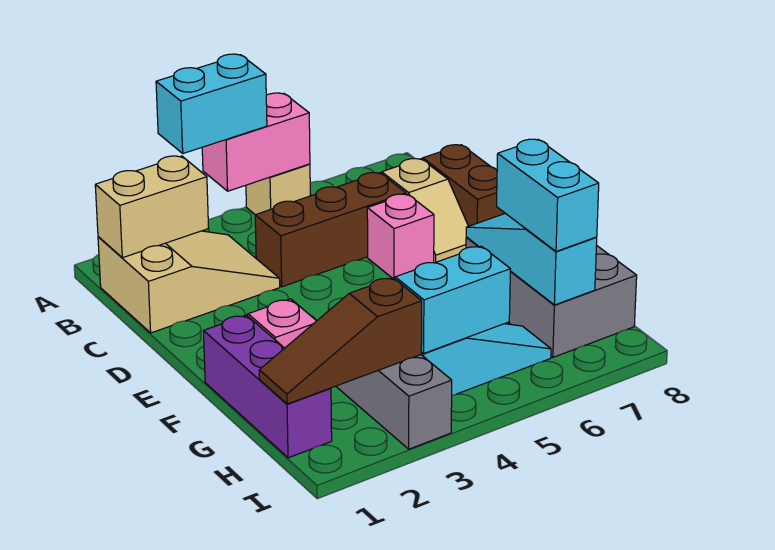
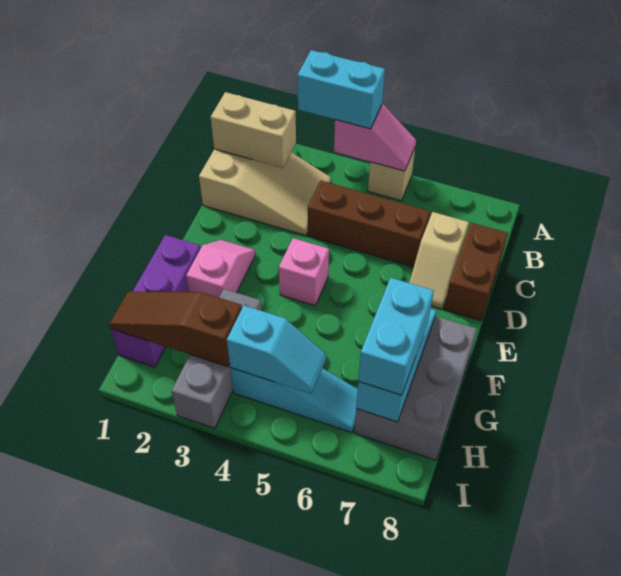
pink 1x2 brick [202,93,310,191] -> pink 1x2 slope [334,104,416,171]
pink 1x1 brick [367,194,434,279] -> pink 1x1 brick moved to [279,238,329,306]
cyan 1x2 brick [395,246,510,354] -> cyan 1x2 slope [227,306,326,394]

